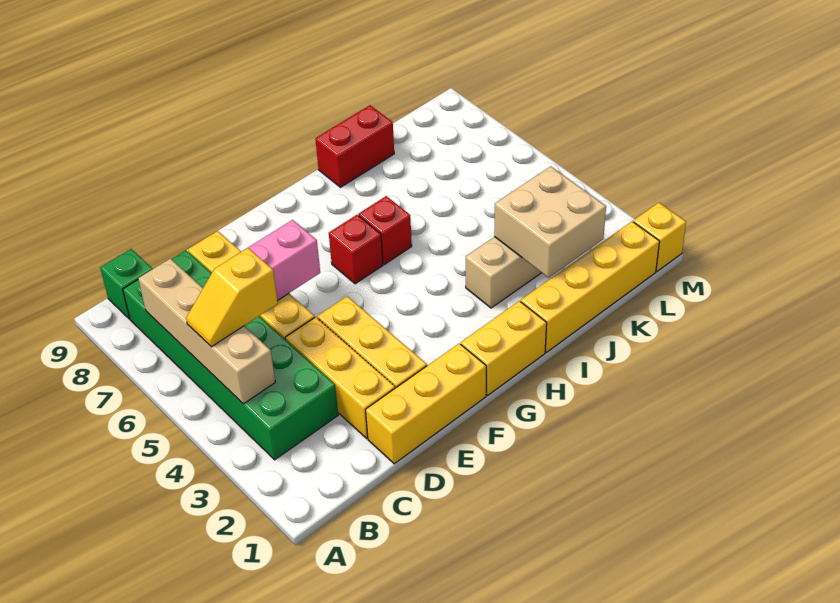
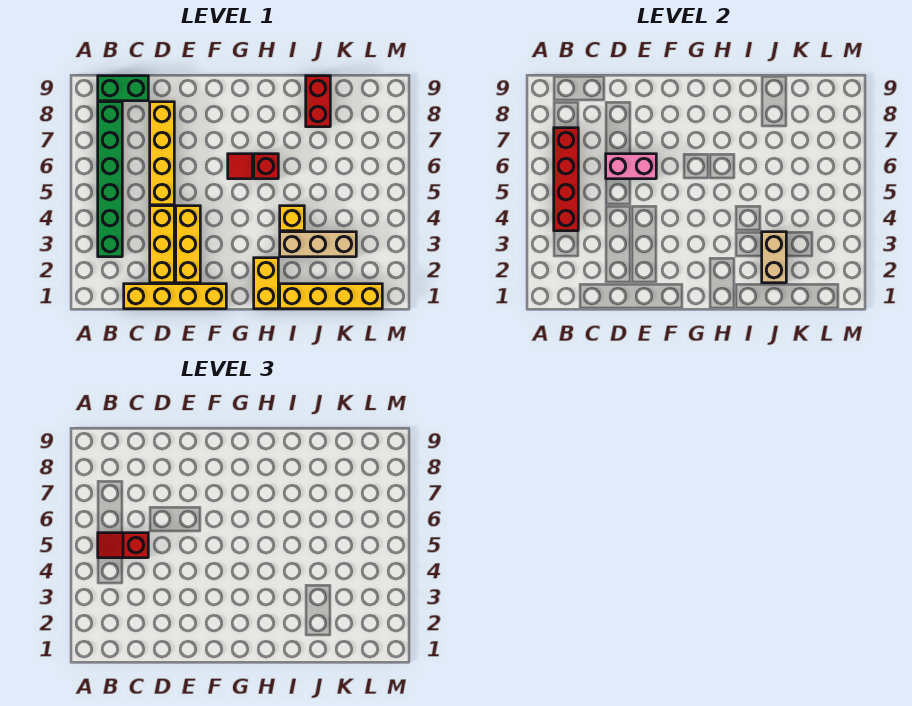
green 2x6 brick [123,250,338,460] -> green 1x6 brick [98,102,122,257]
tan 1x4 brick [138,259,275,404] -> red 1x4 brick [554,128,578,231]
yellow 1x2 slope [186,248,278,347] -> red 1x2 slope [98,533,148,558]
green 1x1 brick [100,249,153,319] -> green 1x2 brick [98,76,148,101]
yellow 1x3 brick [366,343,486,464] -> yellow 1x4 brick [124,284,226,309]
yellow 1x2 brick [461,301,547,395] -> yellow 1x2 brick turned to [254,258,278,309]
red 1x1 brick [329,215,383,284] -> red 1x1 tile [228,154,252,179]
red 1x2 brick [315,105,394,187] -> red 1x2 brick turned to [306,76,330,127]
tan 2x2 brick [494,166,606,278] -> tan 1x2 brick [762,232,786,283]
yellow 1x1 brick [633,203,686,271] -> yellow 1x1 brick moved to [280,206,304,231]

